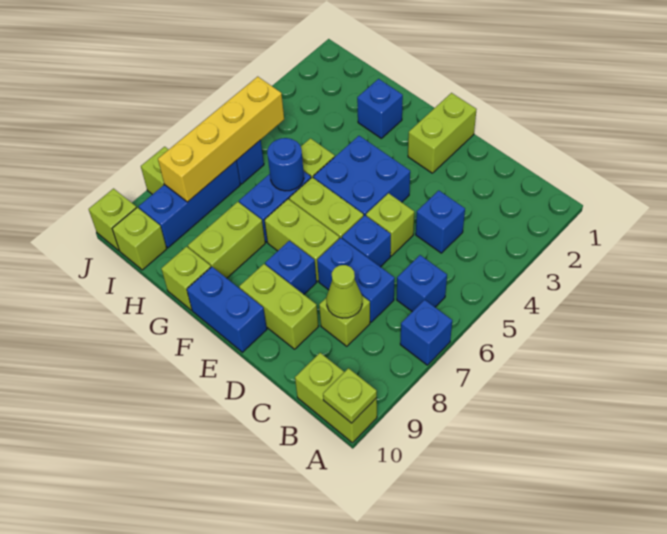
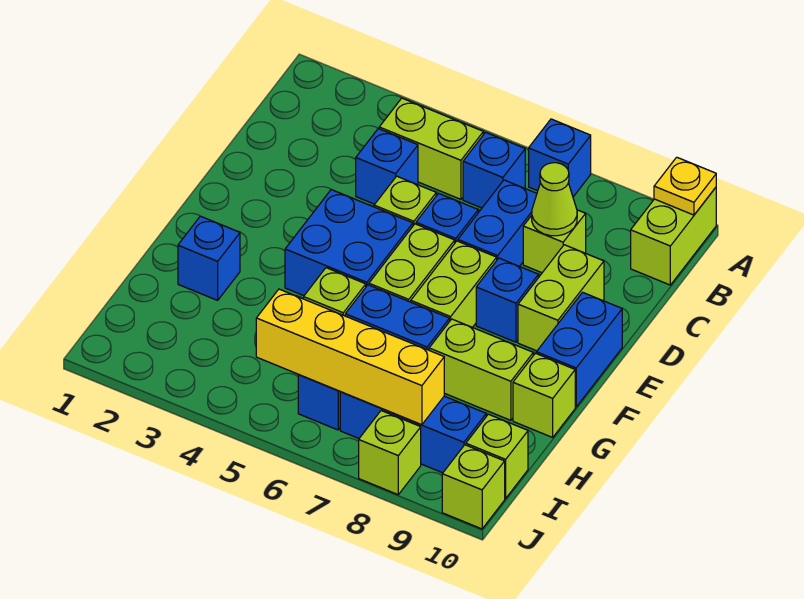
lime 1x1 plate [323,368,377,423] -> yellow 1x1 plate [654,157,716,215]
lime 1x2 brick [408,93,477,173] -> lime 1x2 brick moved to [379,98,483,199]
blue 1x1 round brick [267,138,304,191] -> none

